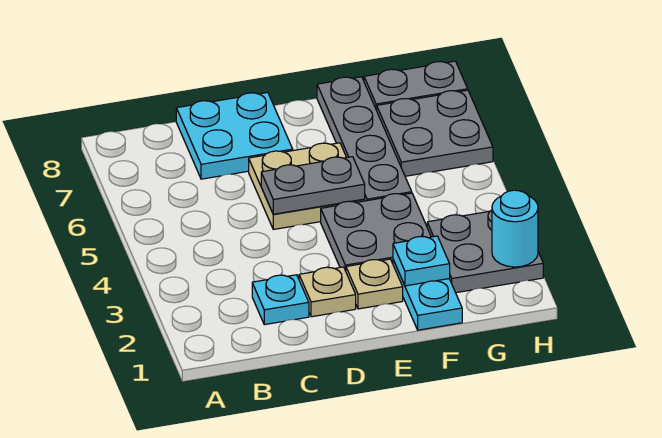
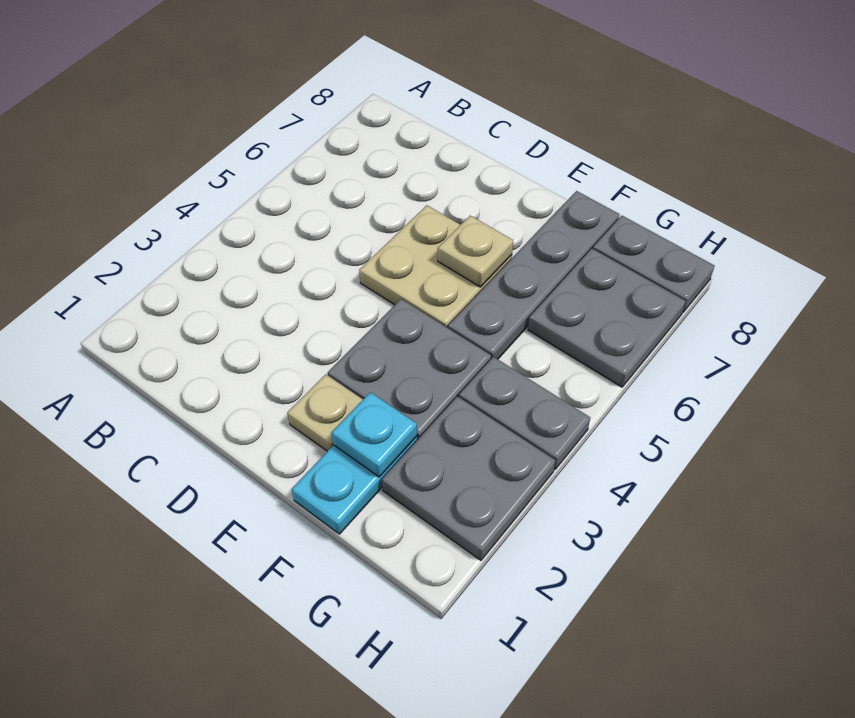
cyan 1x1 plate [252,275,309,325] -> none
cyan 2x2 plate [176,92,293,179] -> none
tan 1x1 plate [299,267,356,317] -> tan 1x1 plate moved to [438,215,513,287]
grey 1x2 plate [261,157,365,214] -> grey 1x2 plate moved to [459,357,590,469]
cyan 1x1 round brick [492,190,538,267] -> none

